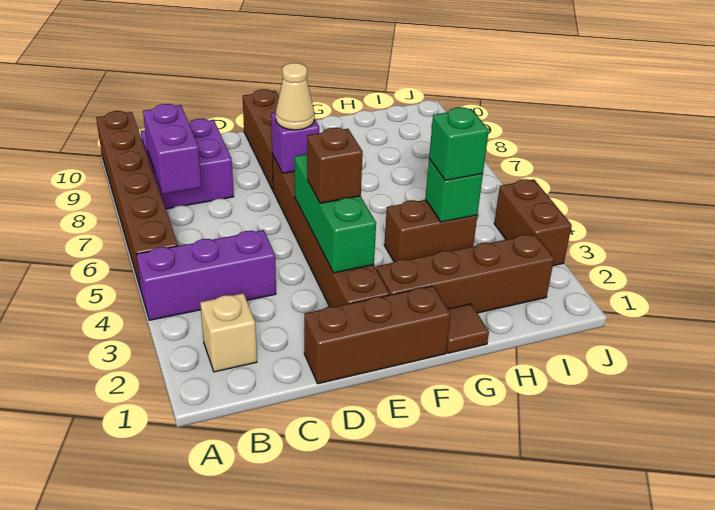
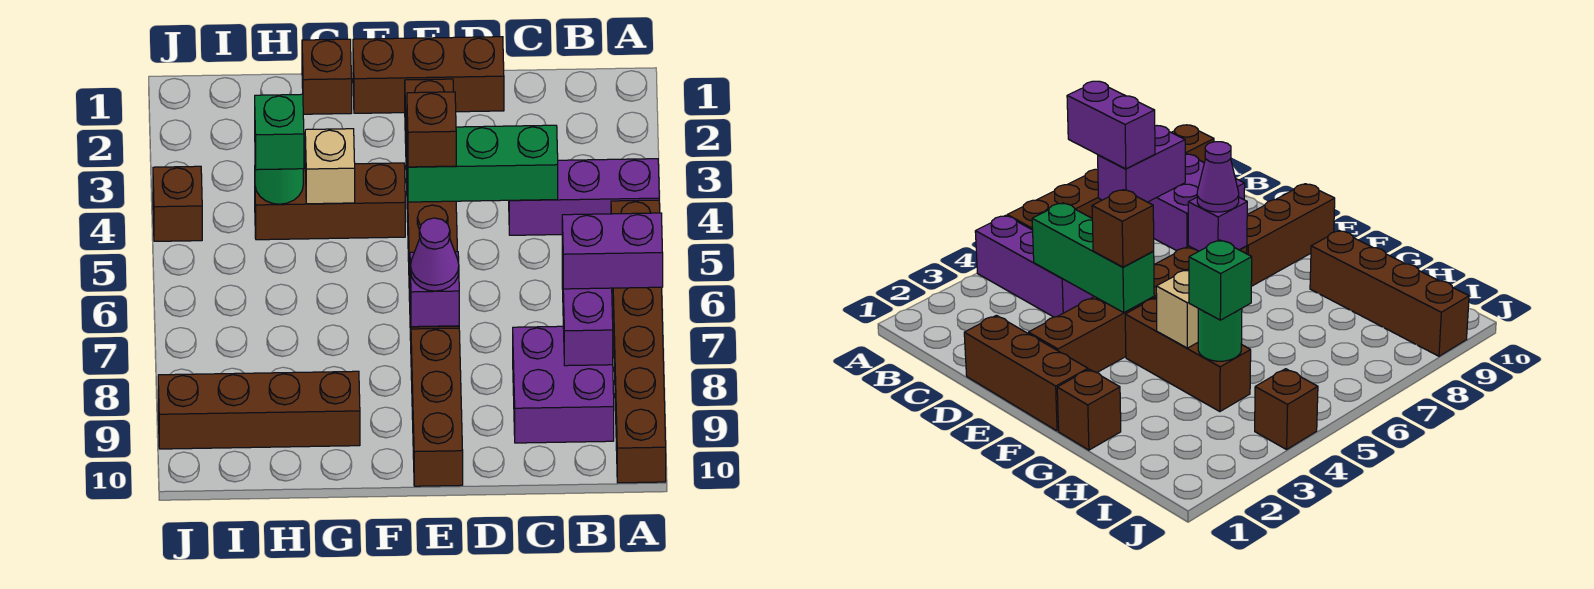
none -> purple 1x2 brick [562,213,663,289]
tan 1x1 brick [200,293,257,372] -> tan 1x1 brick moved to [305,129,355,204]
green 1x3 brick [294,154,376,273] -> green 1x3 brick turned to [407,125,558,202]
tan 1x1 cone [276,63,315,130] -> purple 1x1 cone [411,218,459,291]
brown 1x4 brick [376,234,554,313] -> brown 1x4 brick moved to [158,371,360,449]
brown 1x1 tile [446,304,489,353] -> brown 1x1 brick [302,39,352,114]
brown 1x2 brick [384,200,477,262] -> brown 1x3 brick [255,163,405,240]
green 1x1 brick [425,159,483,222] -> green 1x1 round brick [255,168,303,204]
brown 1x2 brick [494,179,572,266] -> brown 1x1 brick [153,166,202,241]

